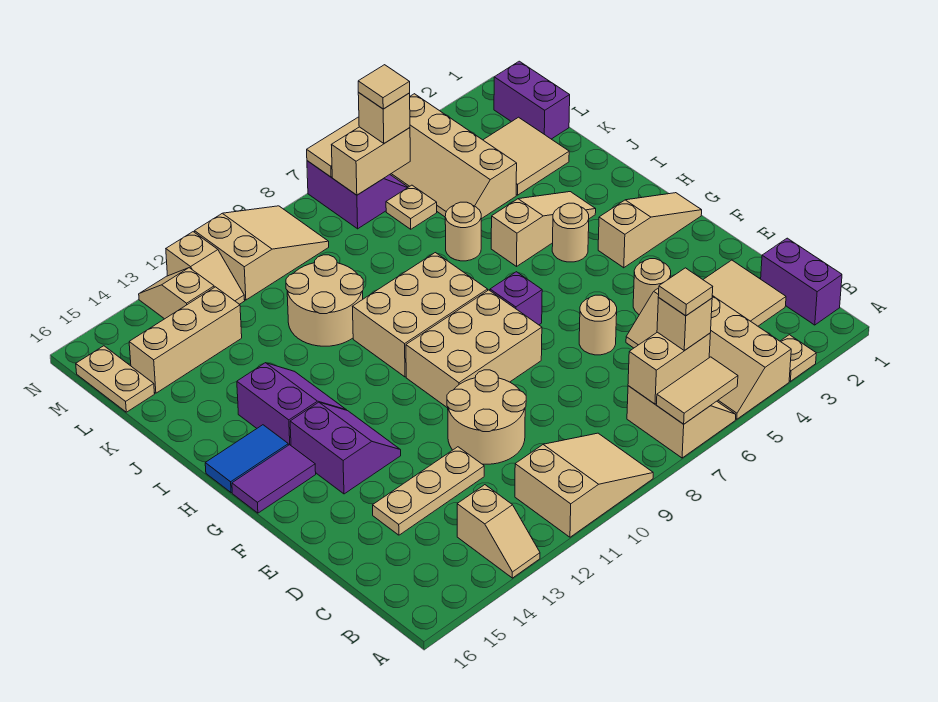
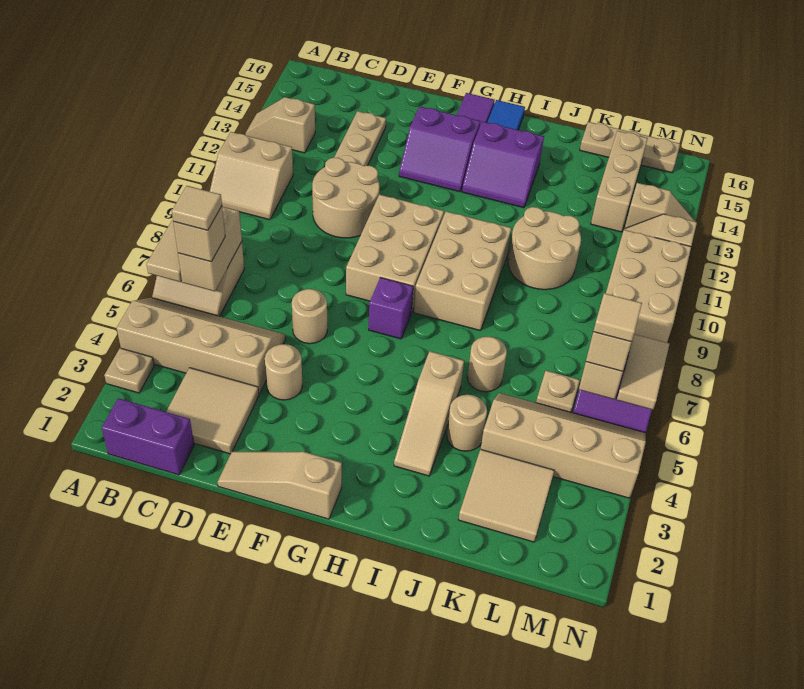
tan 2x3 slope [515,433,653,537] -> tan 2x2 slope [210,132,293,220]
tan 1x3 slope [598,193,702,268] -> tan 1x3 slope turned to [217,452,342,519]
tan 1x1 round brick [552,203,589,262] -> tan 1x1 round brick moved to [447,395,487,451]
purple 1x2 brick [494,61,570,139] -> none
tan 1x2 plate [76,346,154,412] -> tan 1x3 plate [580,122,680,173]
tan 2x3 slope [195,206,329,300] -> tan 2x3 brick [606,230,691,343]

